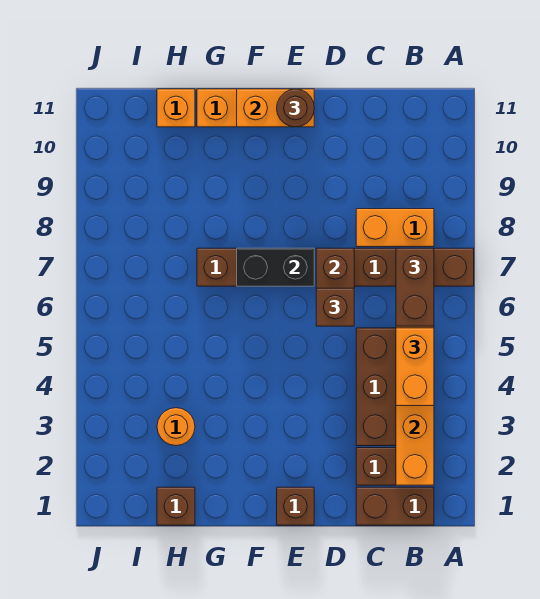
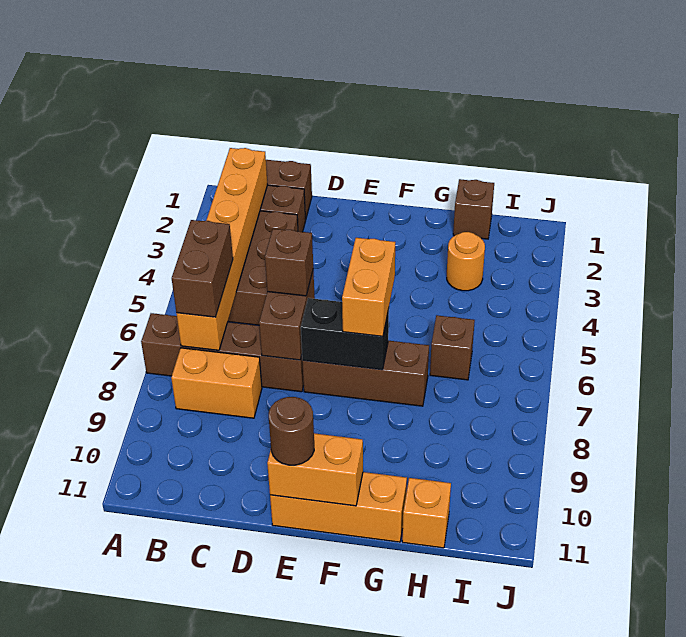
orange 1x2 brick [396,328,434,406] -> orange 1x2 brick moved to [342,238,395,336]
brown 1x1 brick [277,487,314,525] -> brown 1x1 brick moved to [430,315,475,380]

